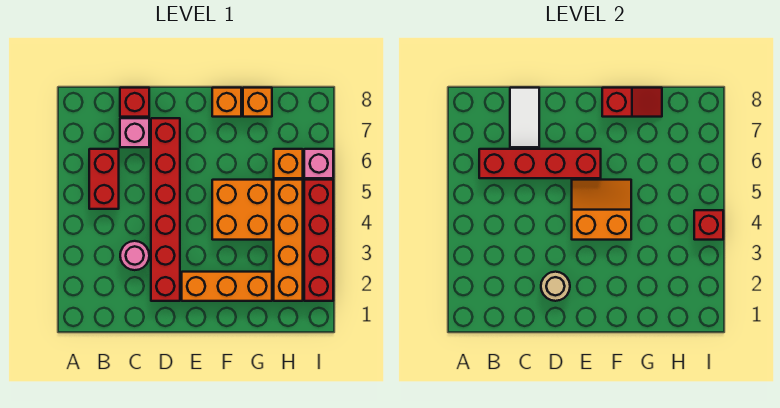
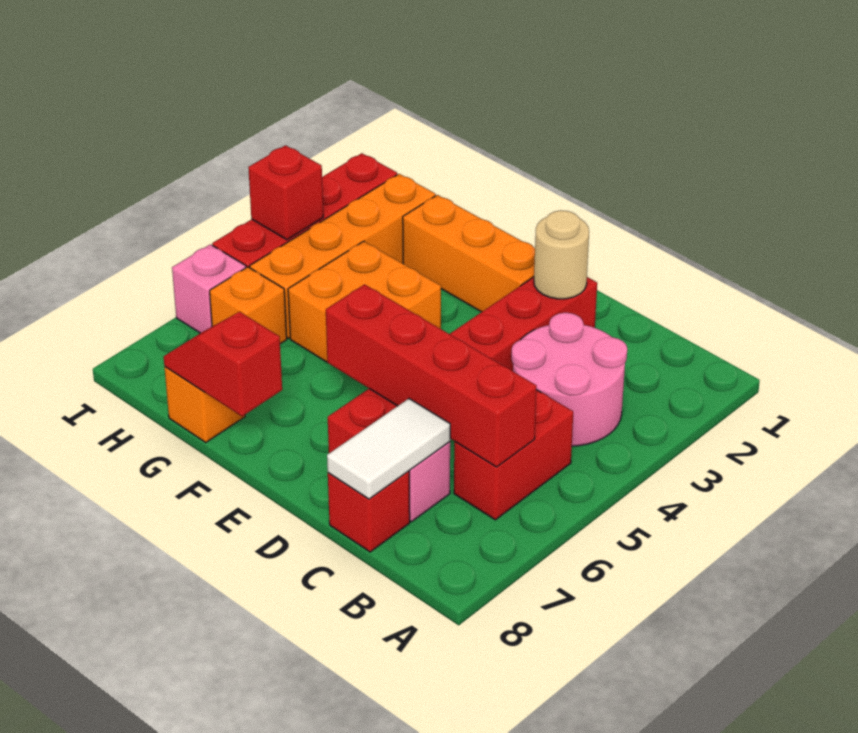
pink 1x1 round brick [120,241,149,270] -> pink 2x2 round brick [511,313,627,446]
orange 2x2 slope [572,180,631,240] -> none
orange 1x1 brick [212,88,241,117] -> none

